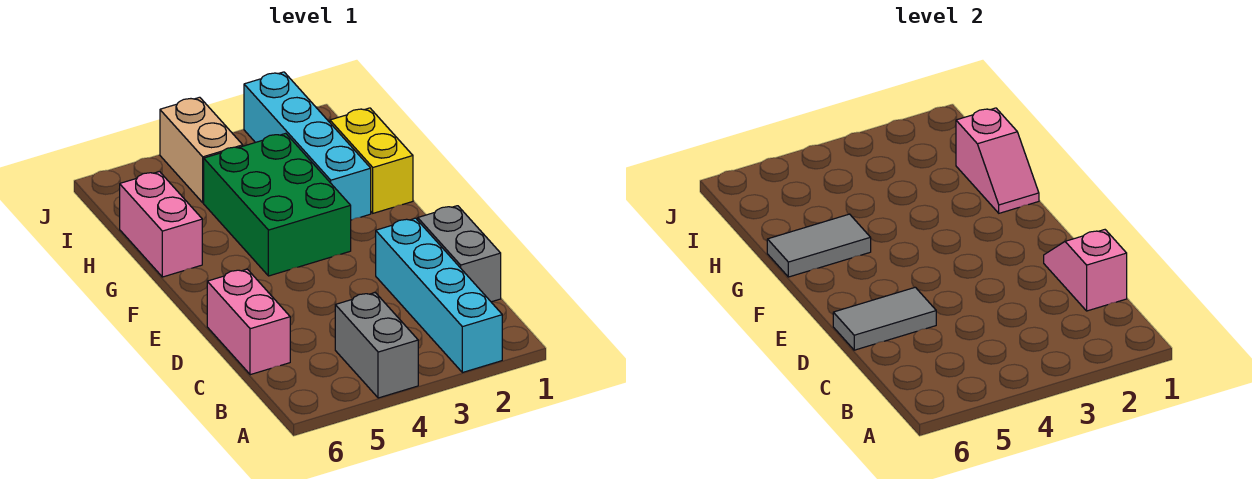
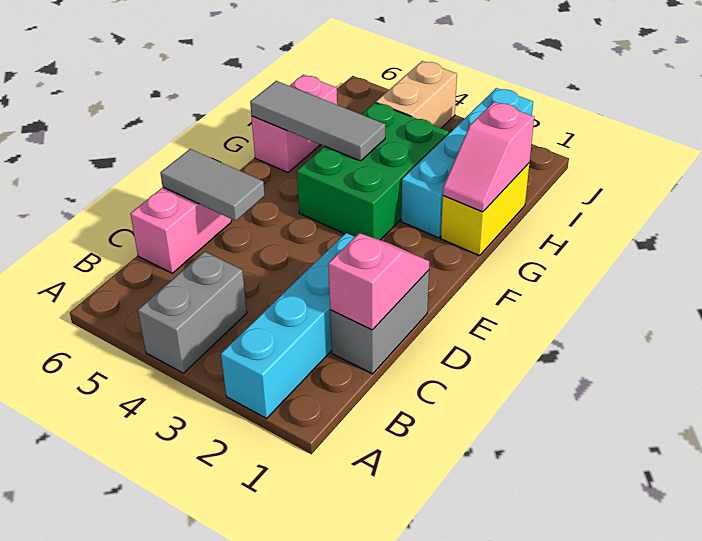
grey 1x2 tile [767,214,871,277] -> grey 1x3 tile [250,81,385,161]

